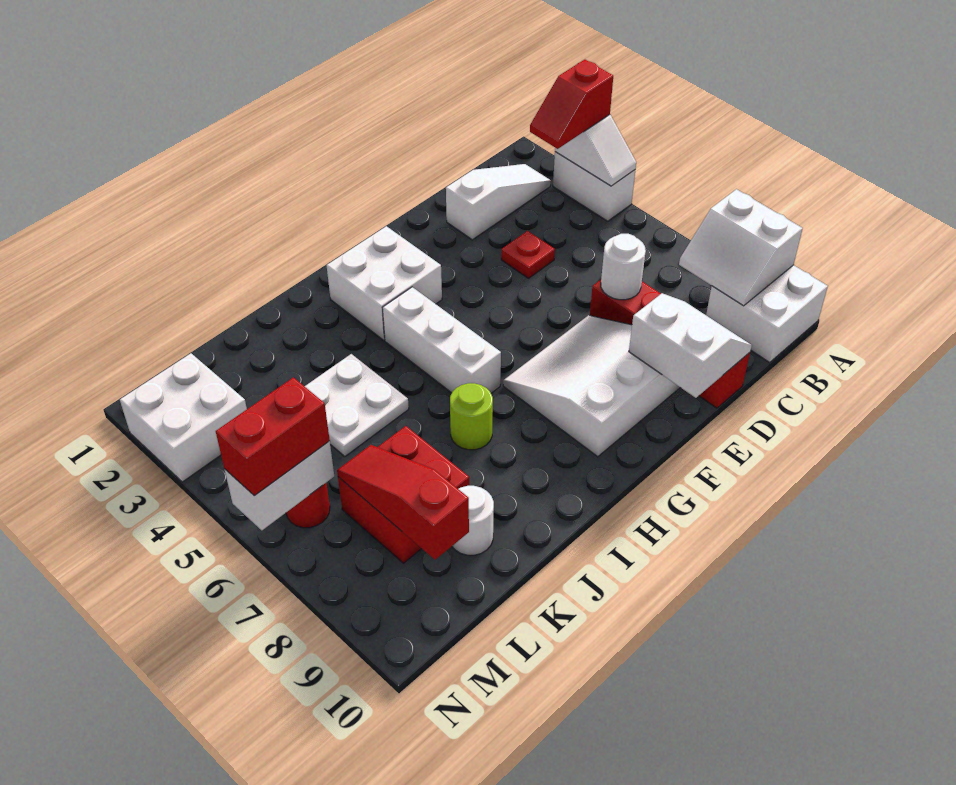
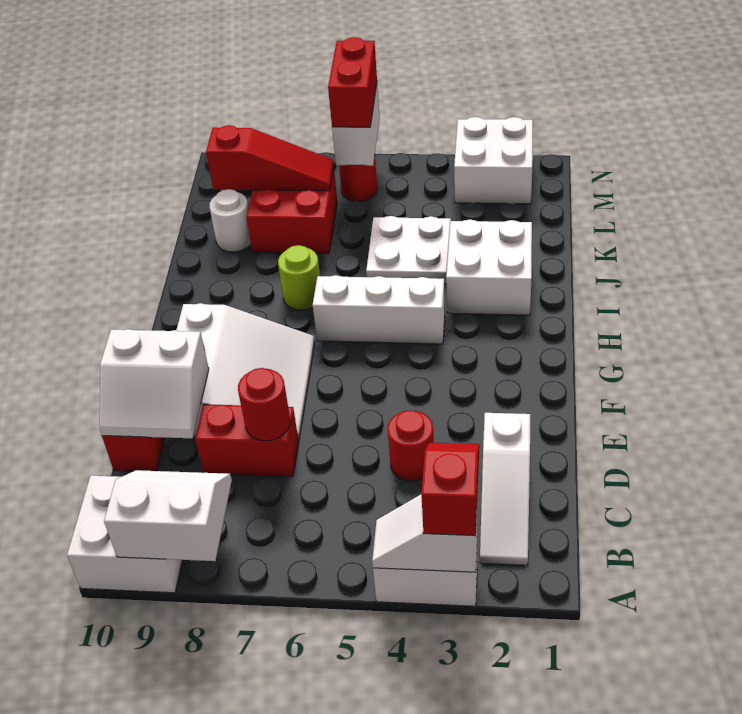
red 1x1 plate [501,231,555,278] -> red 1x1 round brick [388,410,434,481]
white 1x1 round brick [601,234,646,300] -> red 1x1 round brick [238,368,290,441]
white 2x2 brick [327,226,442,340] -> white 2x2 brick moved to [446,220,532,315]

